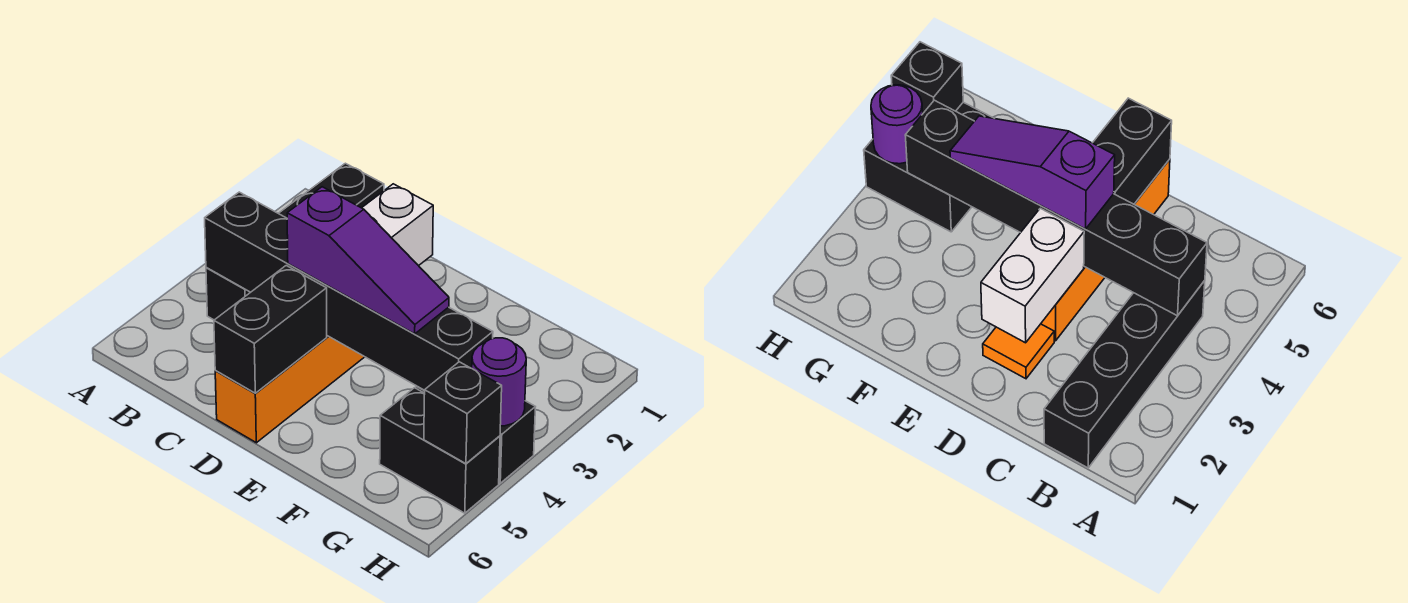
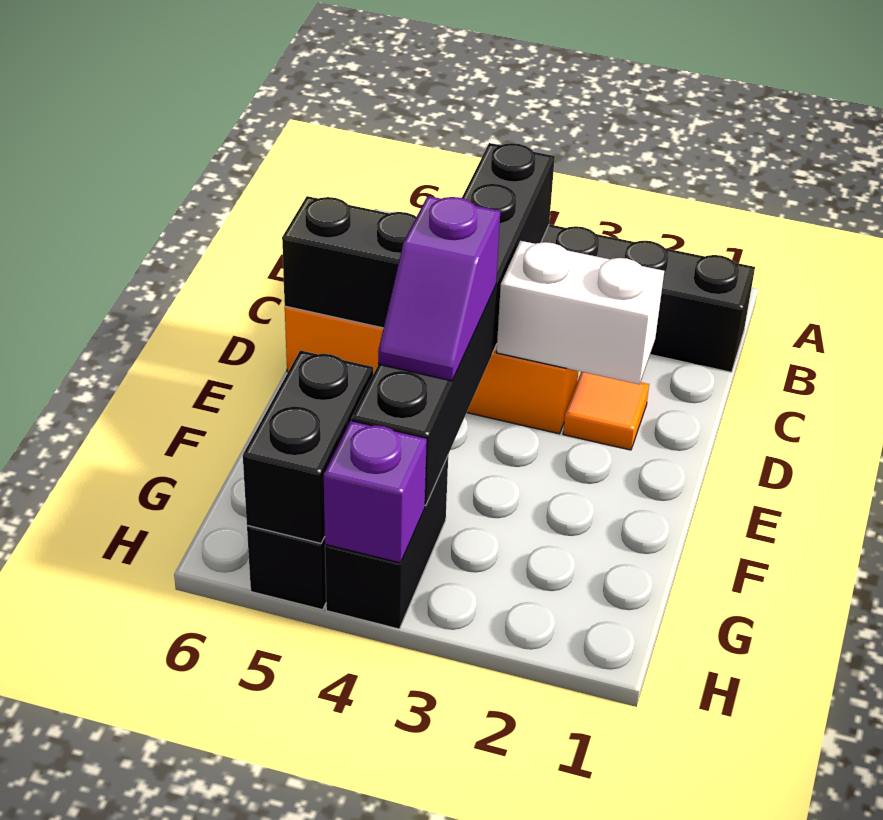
purple 1x3 slope [287,187,449,334] -> purple 1x2 slope [378,196,500,381]
purple 1x1 round brick [472,338,526,426] -> purple 1x1 brick [324,421,427,563]
black 1x1 brick [424,362,502,464] -> black 1x2 brick [243,350,373,543]

